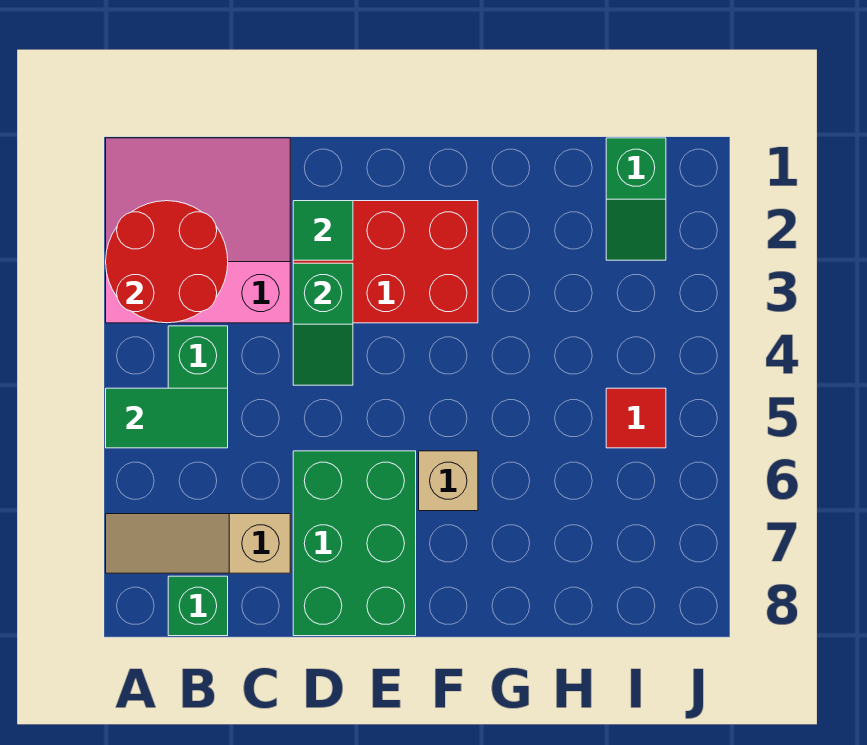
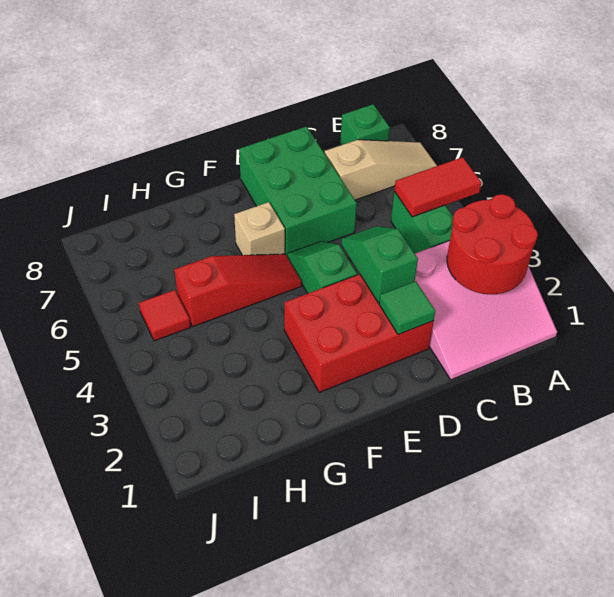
green 1x2 tile [106,388,228,448] -> red 1x2 tile [394,157,482,217]
none -> red 1x3 slope [174,254,301,327]
green 1x2 slope [606,138,666,260] -> green 1x2 slope moved to [287,241,357,293]

